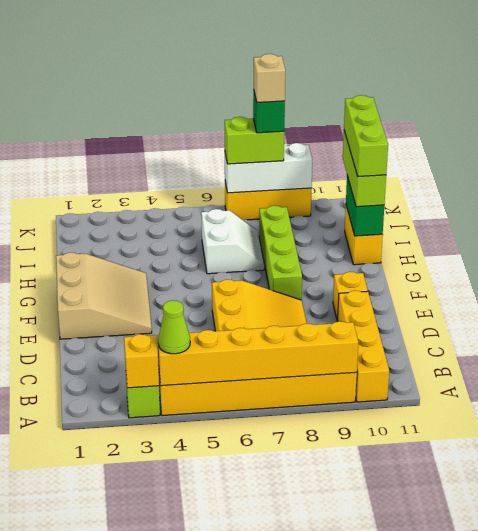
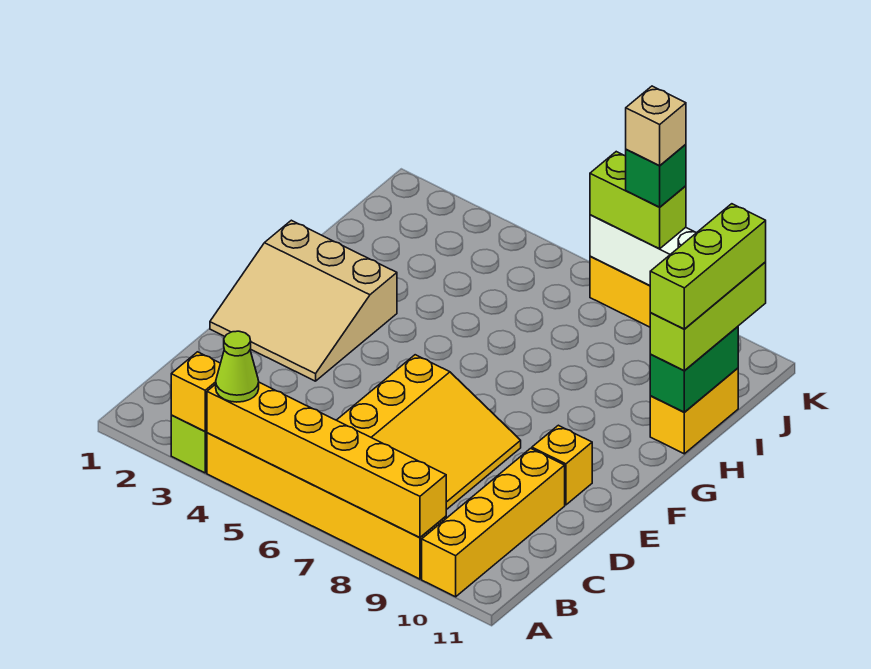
tan 3x3 slope [56,252,152,339] -> tan 3x3 slope turned to [210,220,397,381]
lime 1x4 brick [259,206,302,300] -> none
white 2x2 slope [201,209,264,274] -> none

